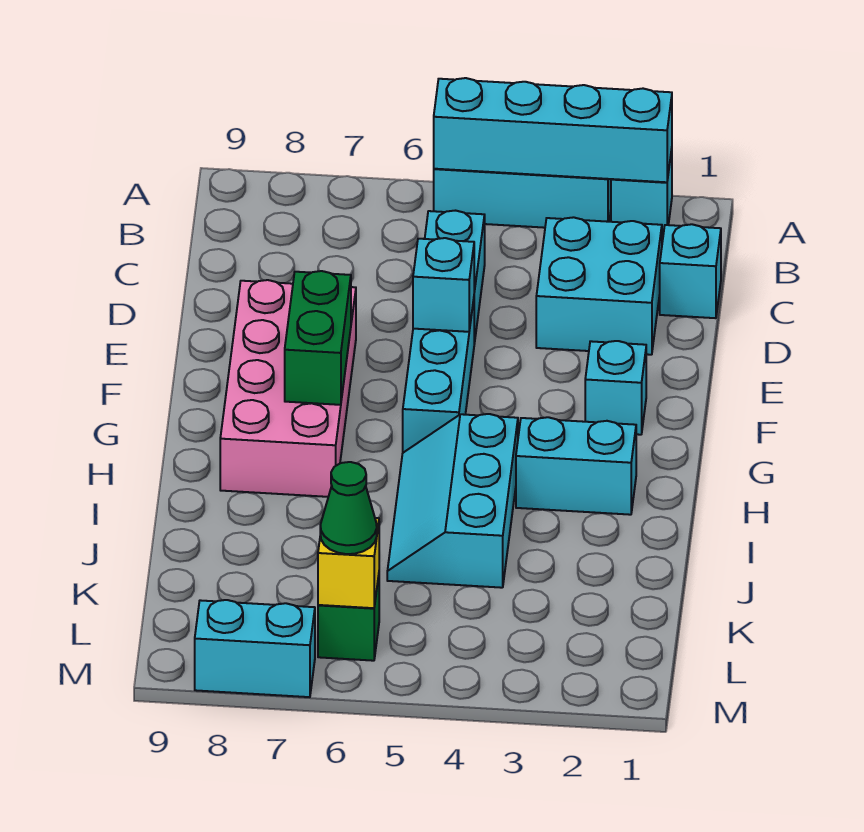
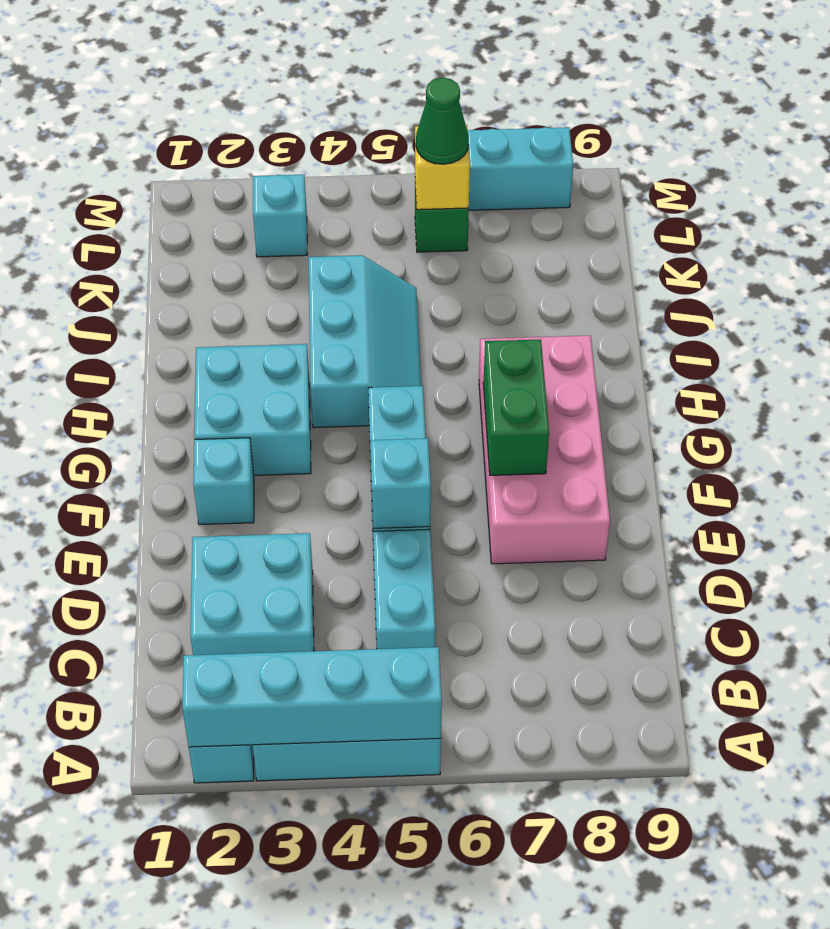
cyan 1x1 brick [660,224,721,318] -> cyan 1x1 brick moved to [253,175,307,257]
cyan 1x2 brick [516,417,636,515] -> cyan 2x2 brick [194,344,311,475]

